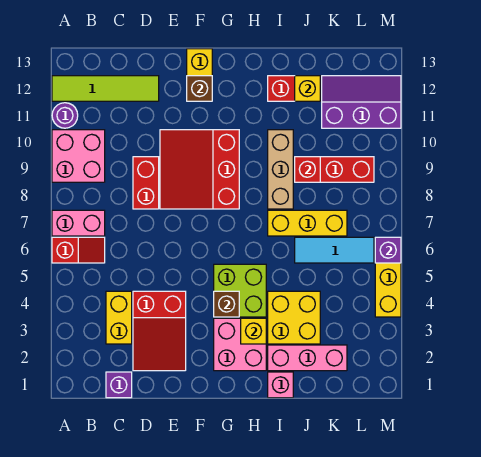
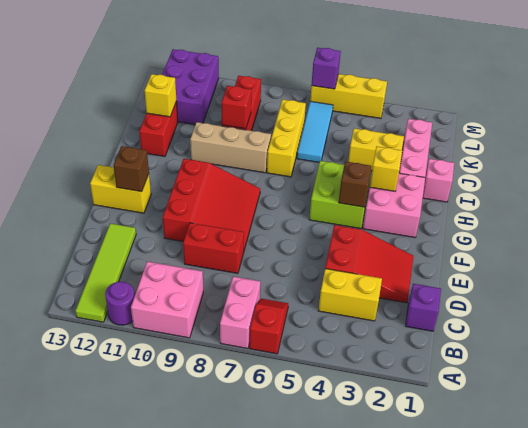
red 3x3 slope [160,130,239,209] -> red 3x3 slope turned to [163,159,260,250]
yellow 2x2 brick [268,291,320,344] -> yellow 1x2 brick [348,128,404,171]
purple 2x3 slope [322,76,401,128] -> purple 2x3 brick [162,49,219,124]

